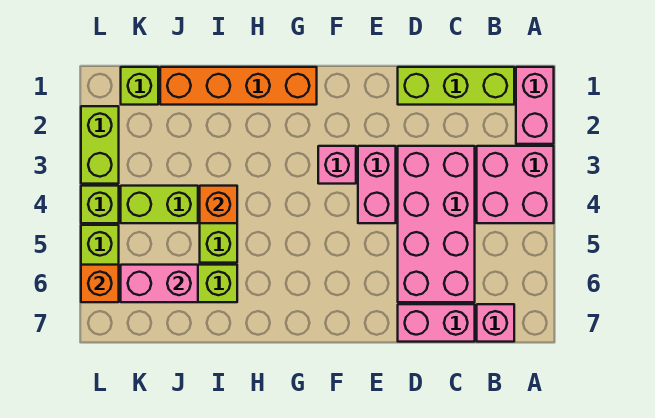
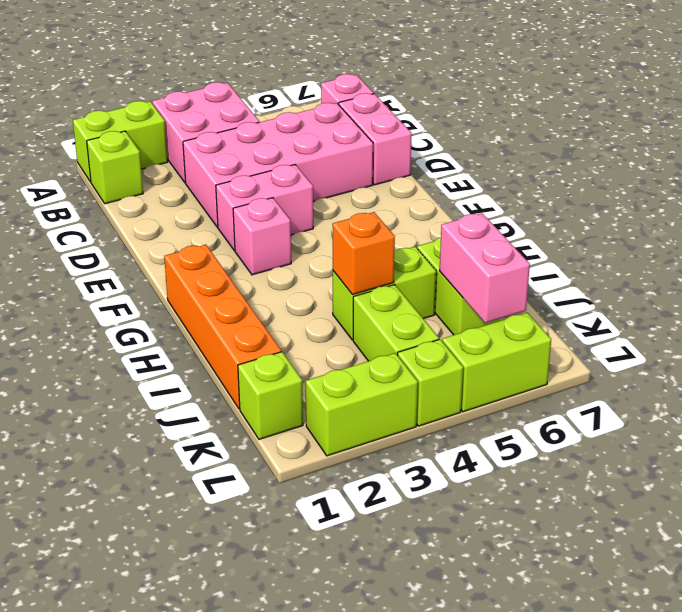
pink 1x2 brick [516,67,554,144] -> lime 1x2 brick [73,101,168,182]
lime 1x3 brick [398,67,514,105] -> lime 1x1 brick [87,131,143,204]
orange 1x1 brick [81,265,119,302] -> none

